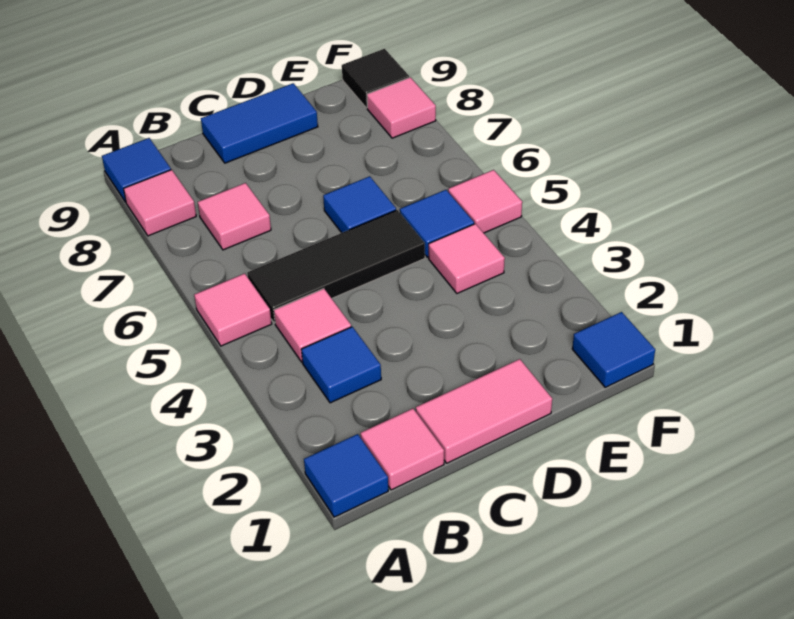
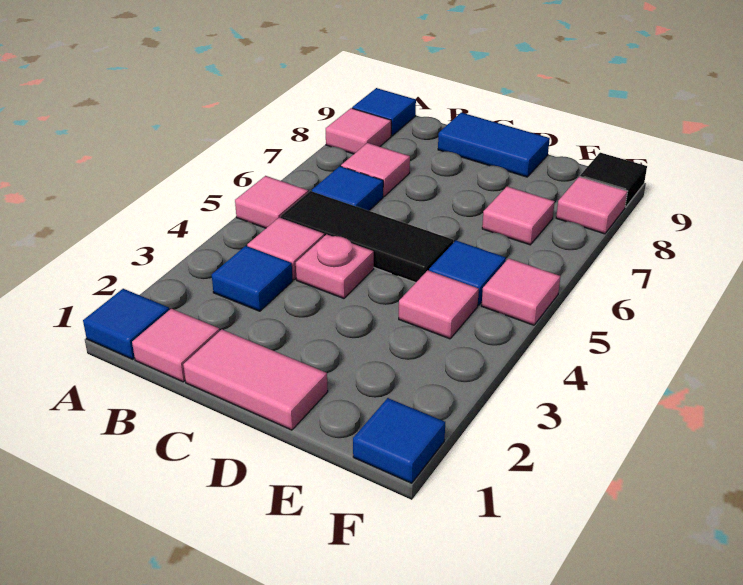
none -> pink 1x1 plate [296,234,374,299]
blue 1x1 tile [323,176,396,233] -> blue 1x1 tile moved to [312,166,383,211]
none -> pink 1x1 tile [482,186,555,245]

